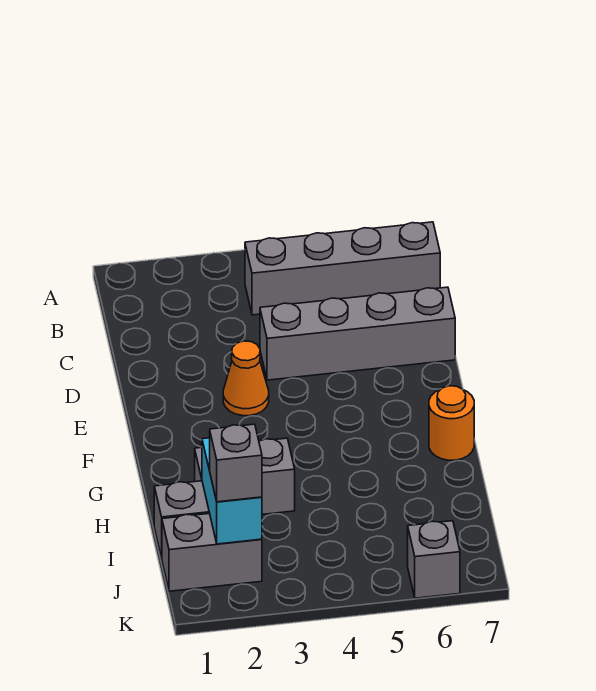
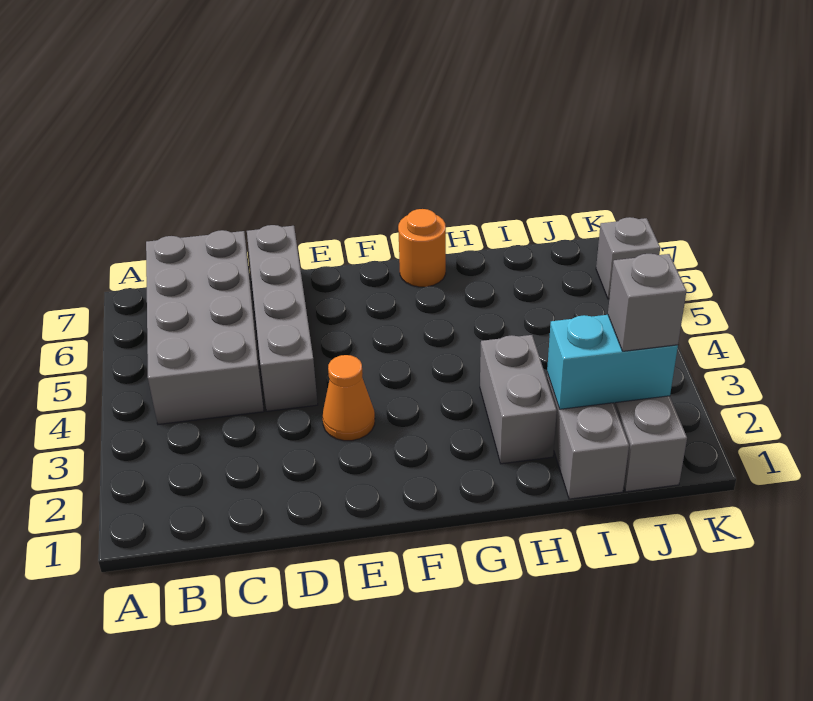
grey 1x4 brick [245,222,440,315] -> grey 2x4 brick [146,230,264,424]

